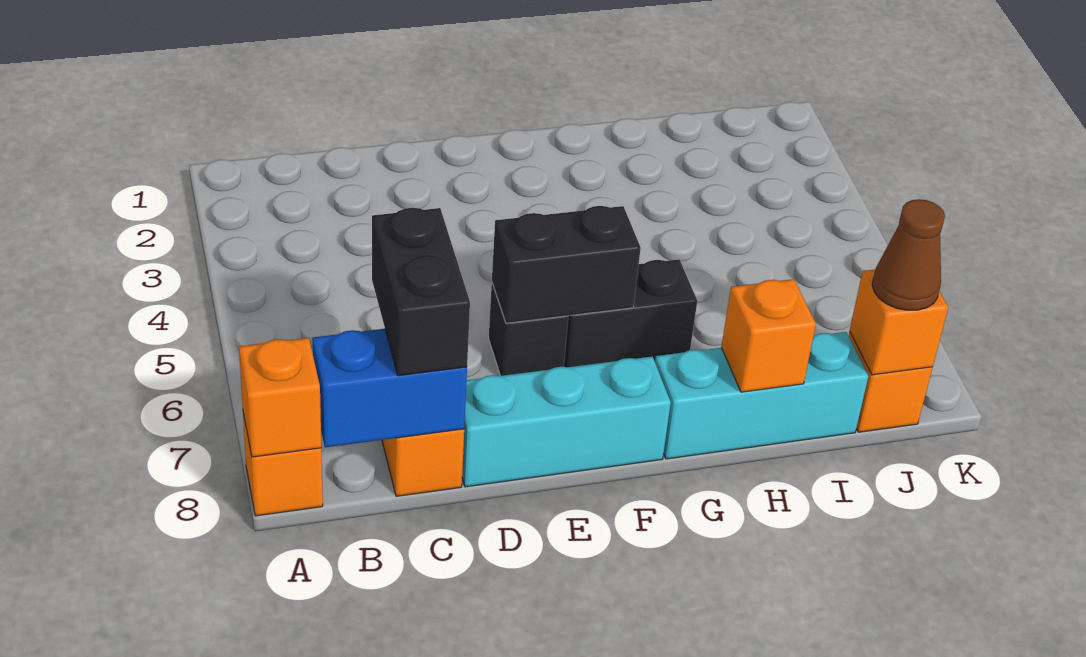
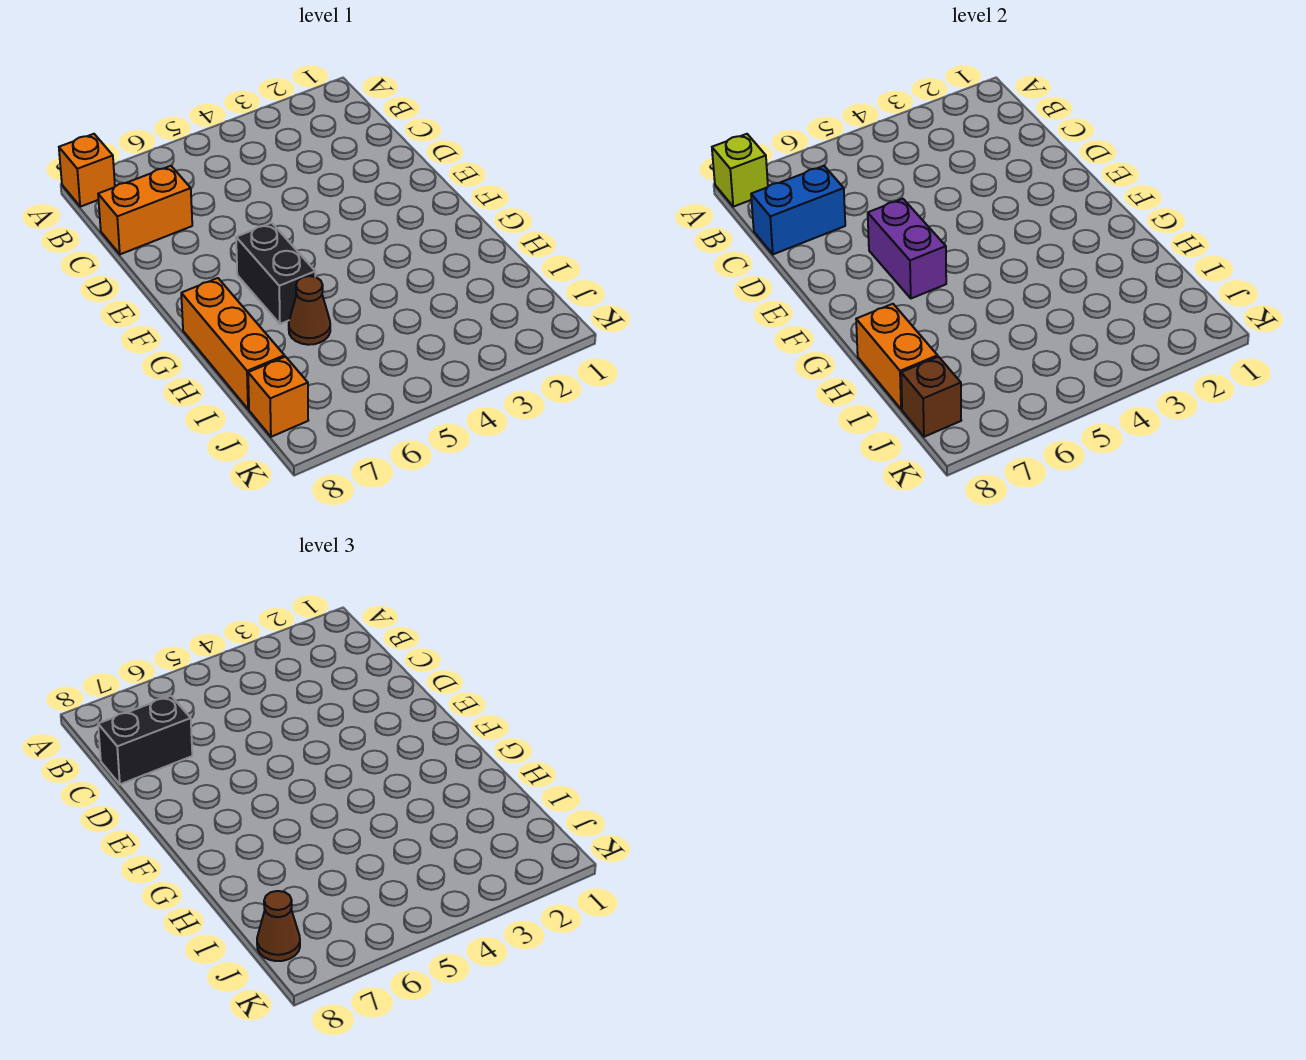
orange 1x1 brick [239,338,321,457] -> lime 1x1 brick [712,134,768,207]
blue 1x2 brick [312,329,467,447] -> blue 1x2 brick turned to [751,166,845,254]
cyan 1x3 brick [462,357,671,487] -> none
black 1x1 brick [489,283,568,376] -> none
black 1x2 brick [492,206,641,323] -> purple 1x2 brick [868,199,946,298]
cyan 1x3 brick [655,332,868,459] -> orange 1x3 brick [181,278,285,409]
none -> brown 1x1 cone [289,276,330,345]
orange 1x1 brick [721,279,816,392] -> orange 1x2 brick [856,304,938,409]
orange 1x1 brick [850,269,948,375] -> brown 1x1 brick [901,357,961,437]

